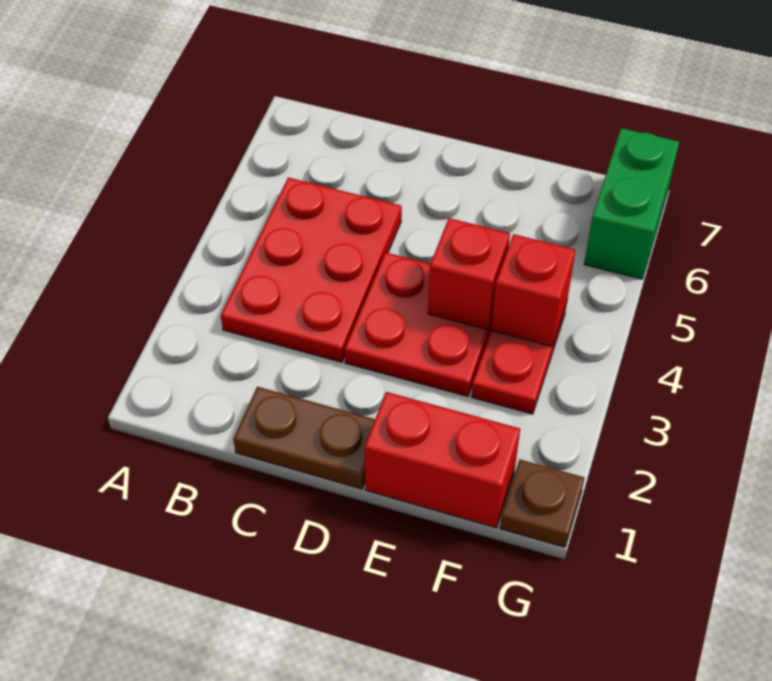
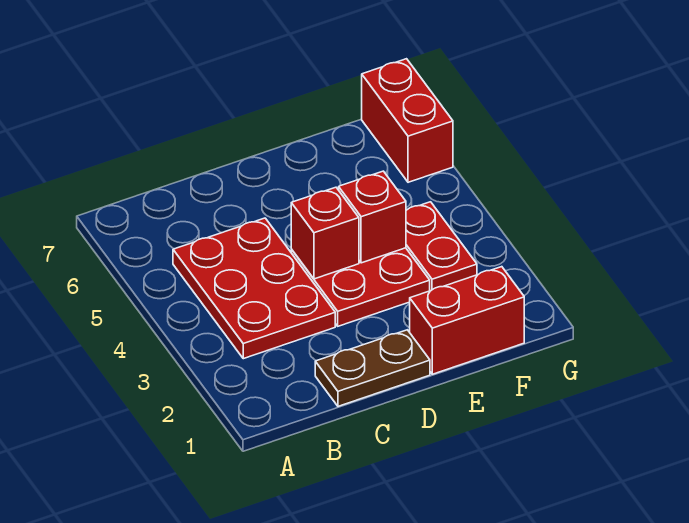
red 1x1 brick [491,234,576,346] -> red 1x1 brick moved to [291,187,359,279]
brown 1x1 plate [500,460,584,547] -> none
green 1x2 brick [584,128,679,279] -> red 1x2 brick [362,59,453,182]

